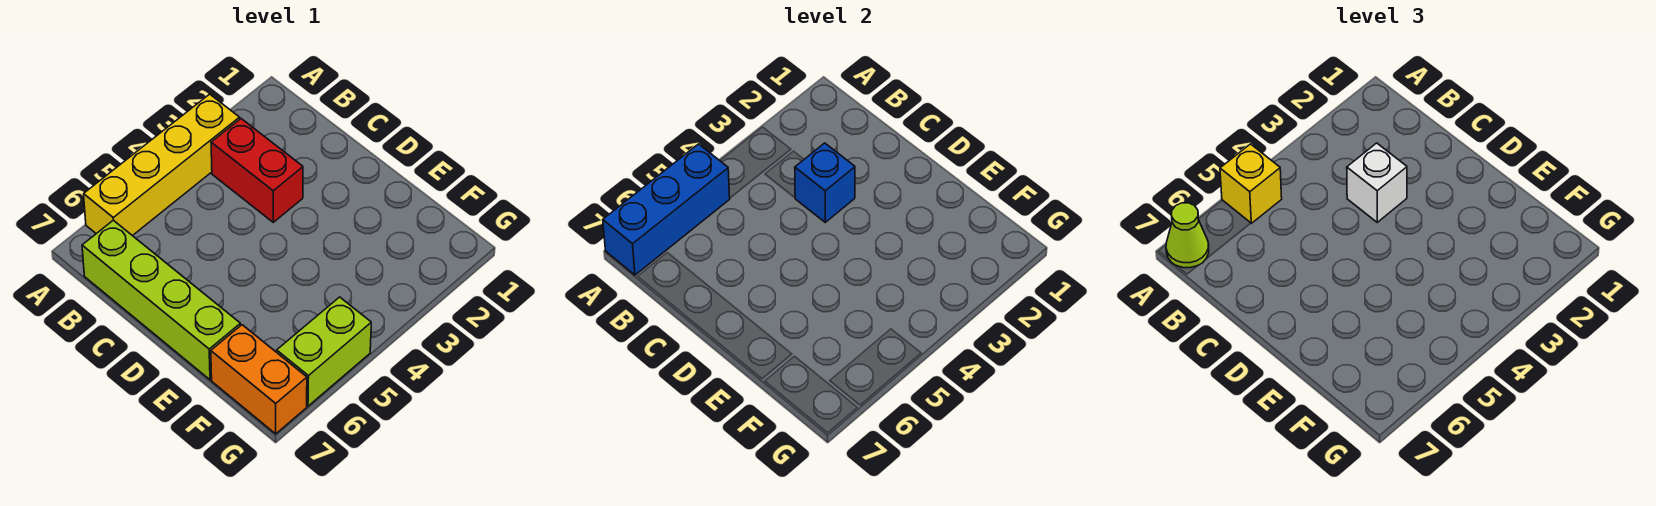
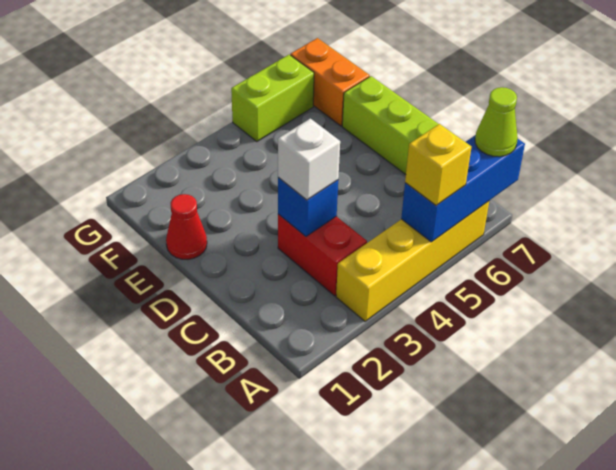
none -> red 1x1 cone [166,194,207,259]

